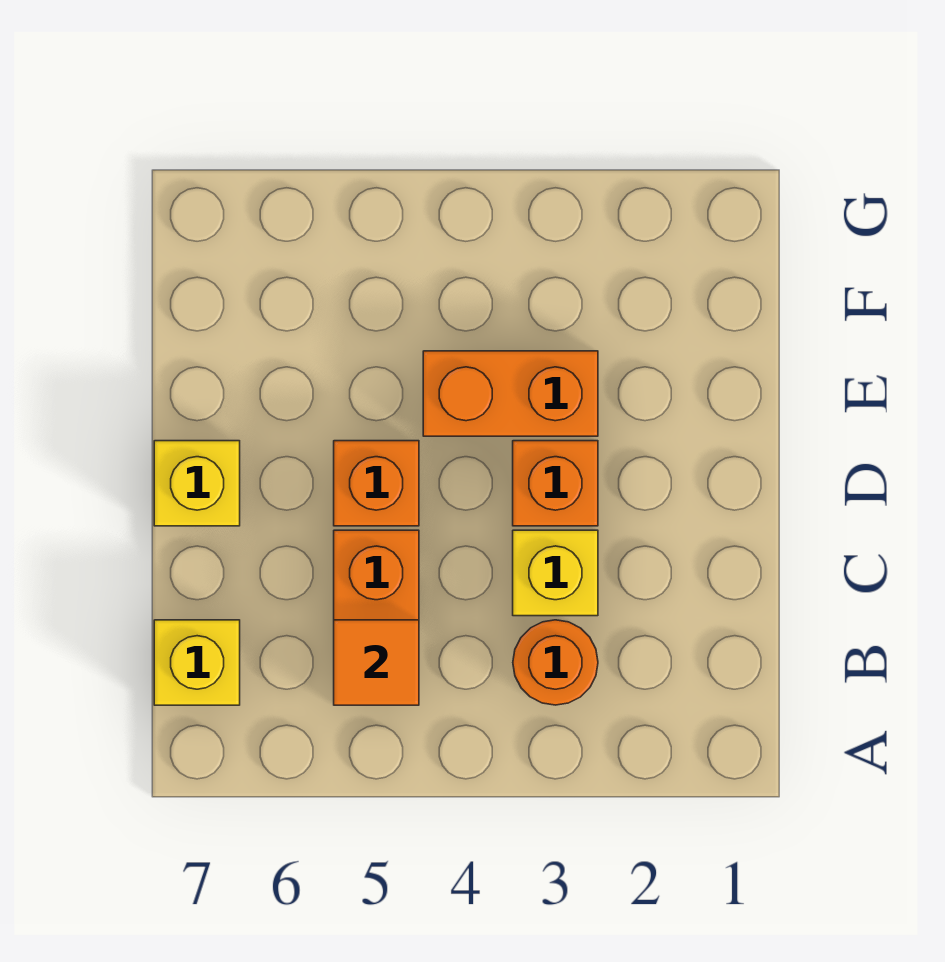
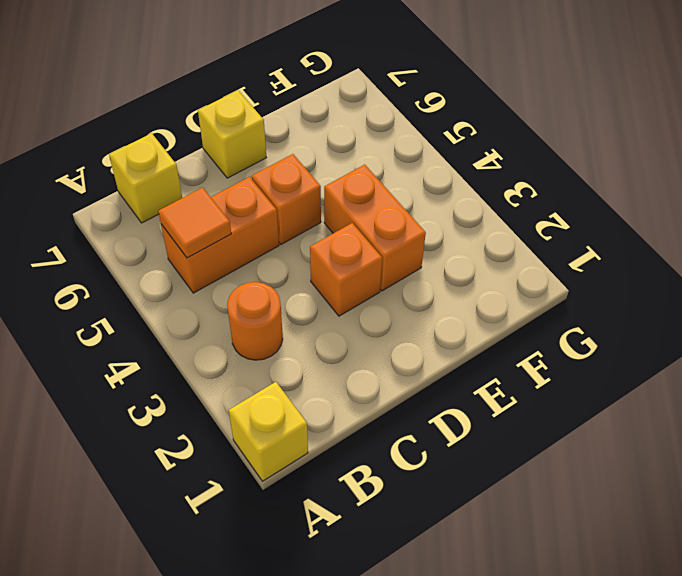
yellow 1x1 brick [513,530,598,616] -> yellow 1x1 brick moved to [229,382,308,481]

